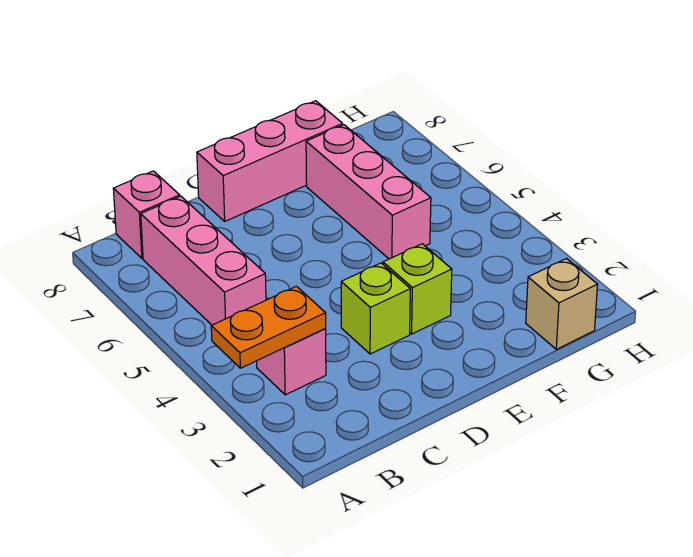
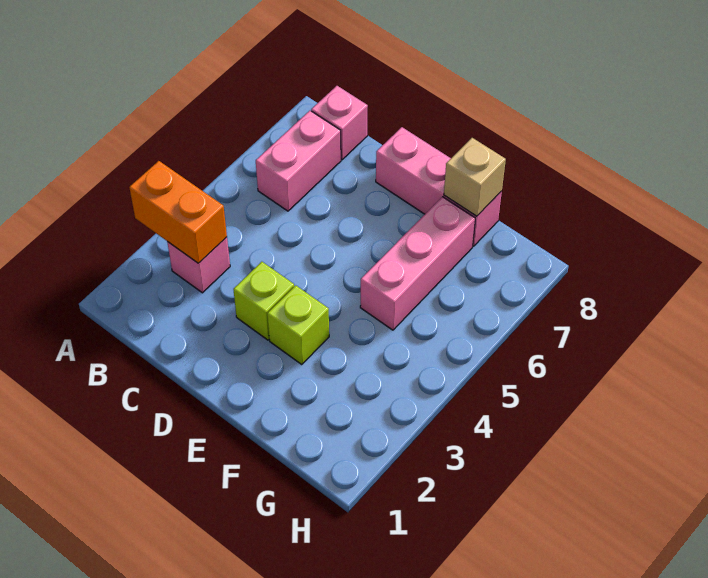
orange 1x2 plate [211,286,326,368] -> orange 1x2 brick [129,161,227,263]
pink 1x3 brick [141,196,266,325] -> pink 1x2 brick [256,111,341,211]
tan 1x1 brick [526,259,598,349] -> tan 1x1 brick moved to [444,138,506,216]

